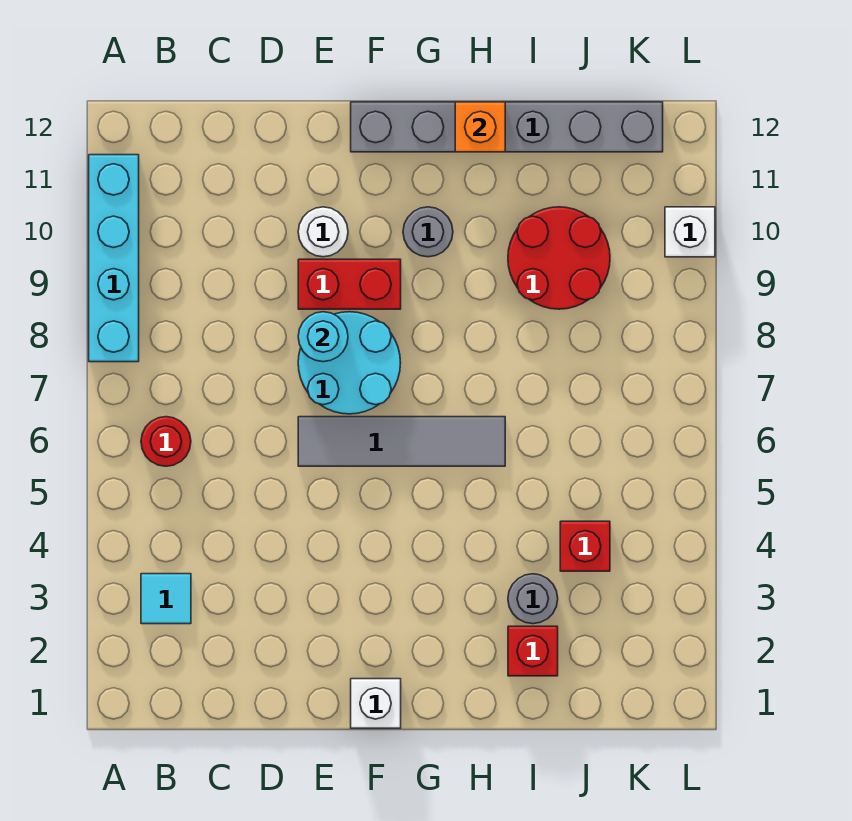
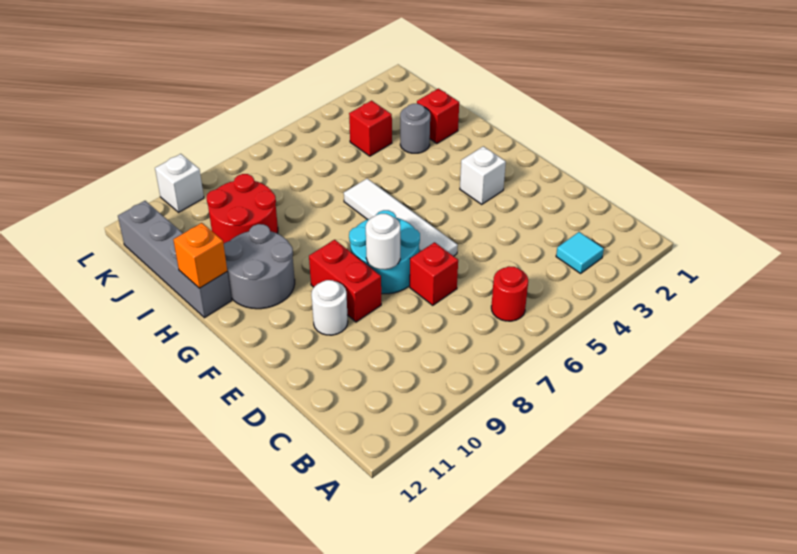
cyan 1x4 brick [89,155,139,362] -> none
none -> red 1x1 brick [410,242,458,305]
grey 1x4 tile [298,417,505,466] -> white 1x4 tile [344,179,458,256]
cyan 1x1 round brick [298,312,348,362] -> white 1x1 round brick [366,214,400,270]
white 1x1 brick [351,679,401,728] -> white 1x1 brick moved to [460,146,506,204]
grey 1x6 brick [351,102,663,152] -> grey 1x4 brick [118,201,232,318]
grey 1x1 round brick [403,207,453,257] -> grey 2x2 round brick [224,224,295,309]

